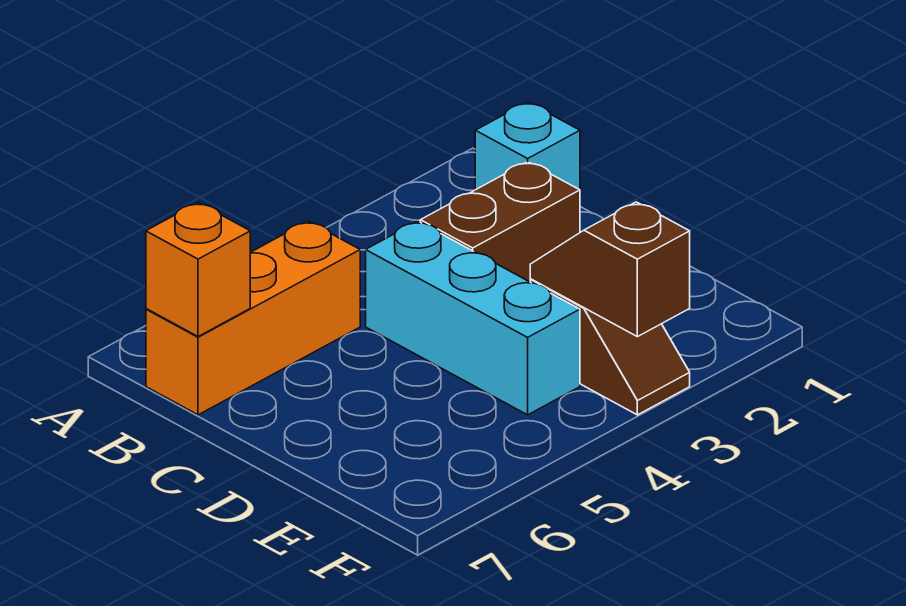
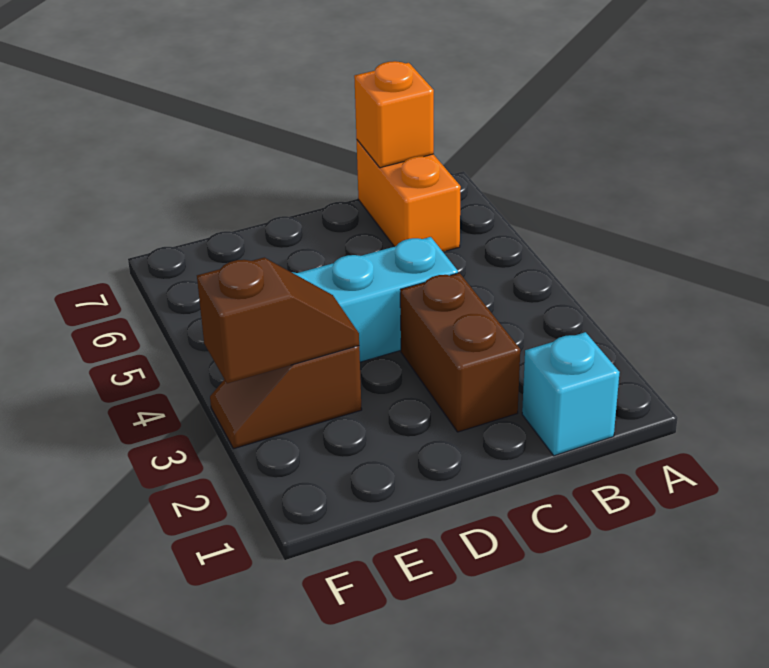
orange 1x3 brick [146,221,360,415] -> orange 1x2 brick [357,140,461,251]

